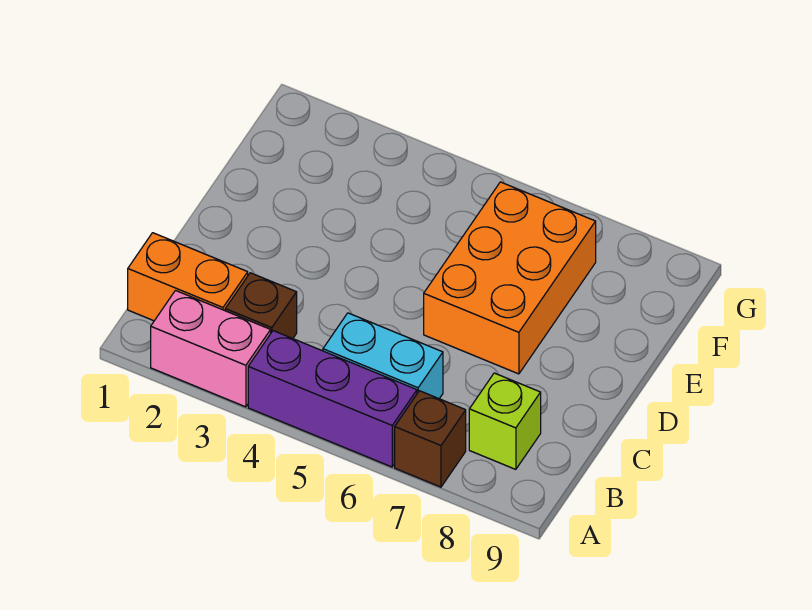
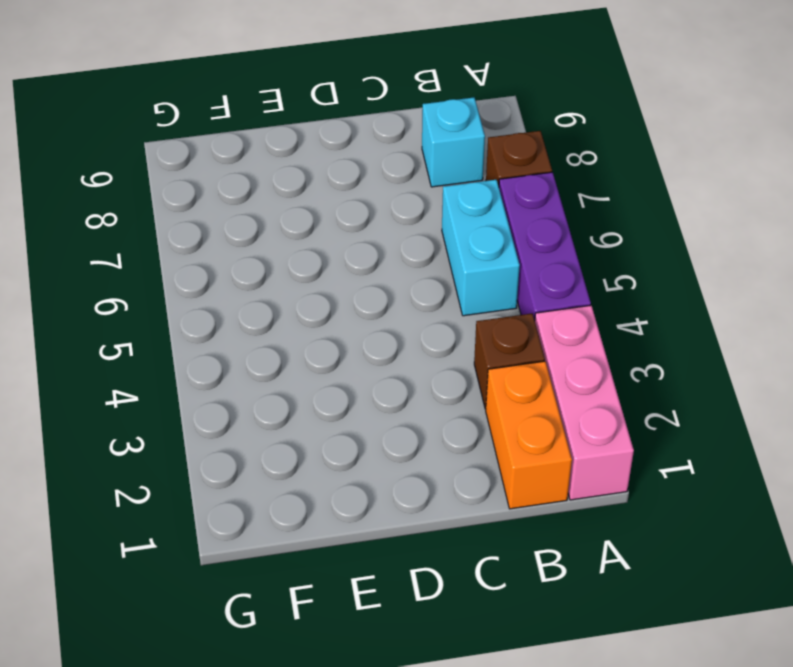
pink 1x2 brick [151,291,271,407] -> pink 1x3 brick [535,305,634,500]
lime 1x1 brick [469,373,541,469] -> cyan 1x1 brick [422,97,485,187]
orange 2x3 brick [424,182,596,374] -> none

